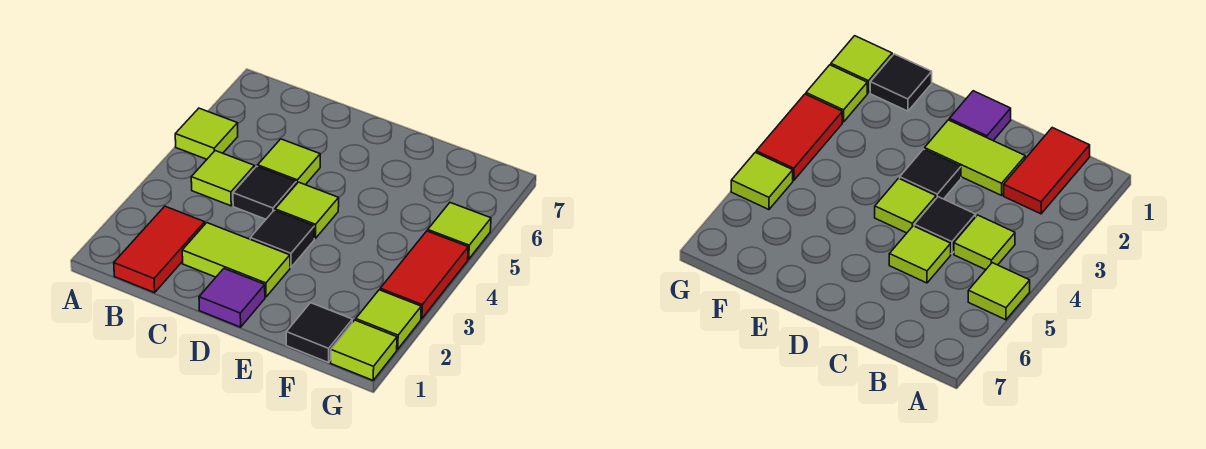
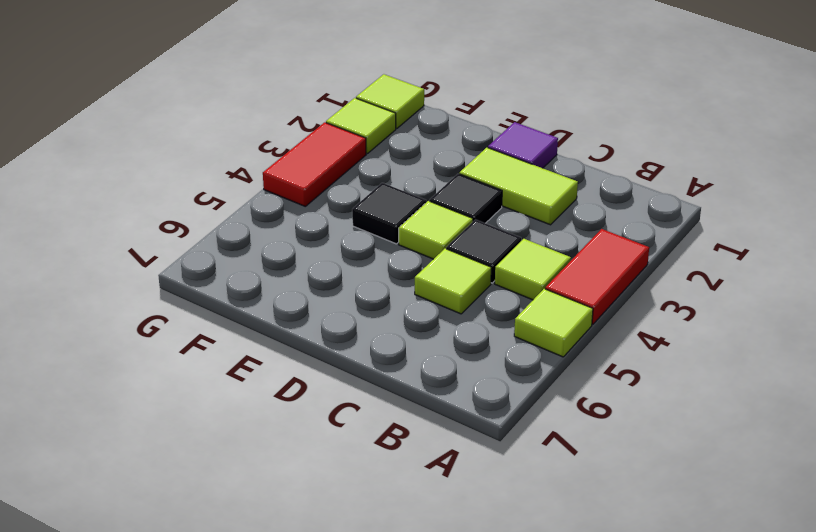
red 1x2 tile [114,206,205,293] -> red 1x2 tile moved to [545,229,649,324]
black 1x1 tile [286,303,352,363] -> black 1x1 tile moved to [352,183,426,244]
lime 1x1 tile [428,203,491,259] -> none

